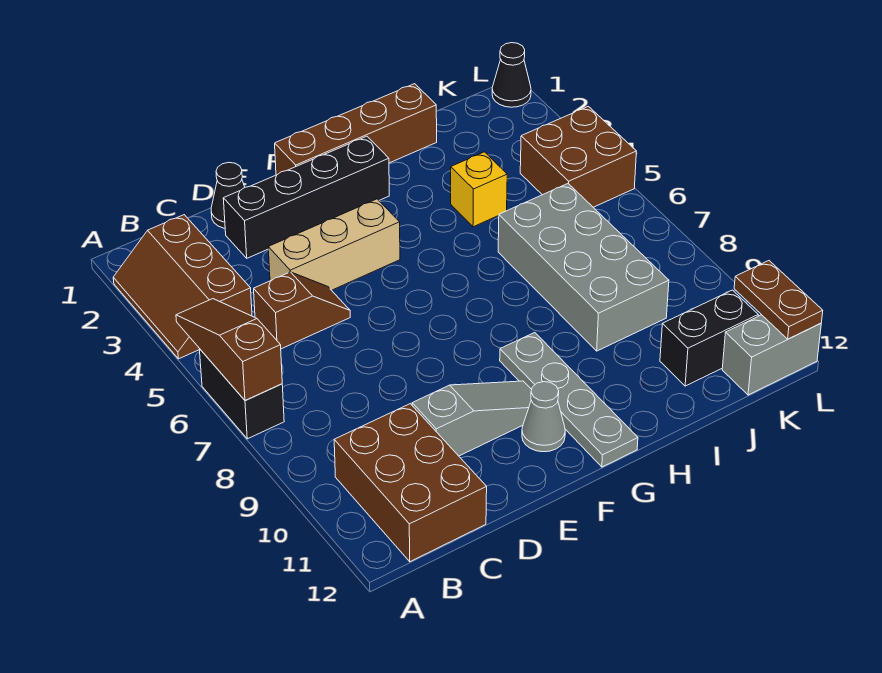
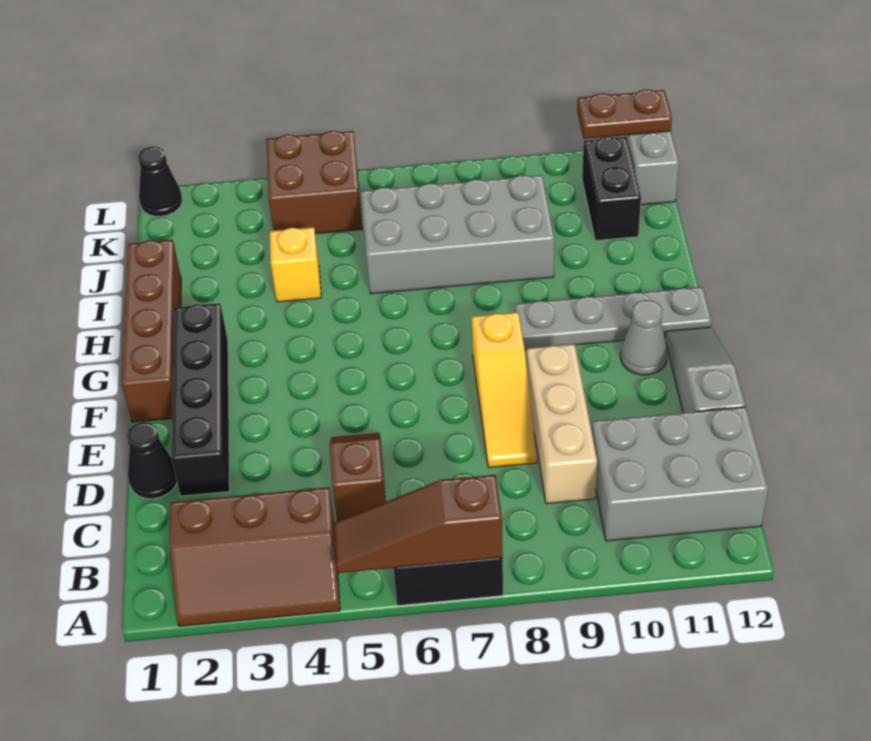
brown 2x3 brick [334,404,487,562] -> grey 2x3 brick [592,407,768,541]
tan 1x3 brick [268,199,400,290] -> tan 1x3 brick moved to [527,344,597,504]
none -> yellow 1x3 slope [472,312,537,468]
grey 1x3 slope [412,381,532,456] -> grey 1x3 slope moved to [665,327,745,413]

